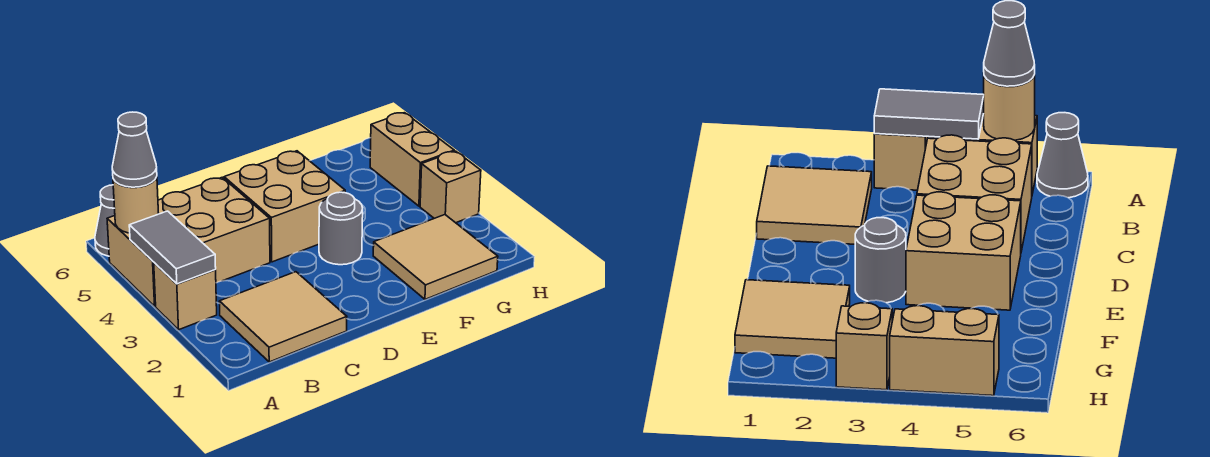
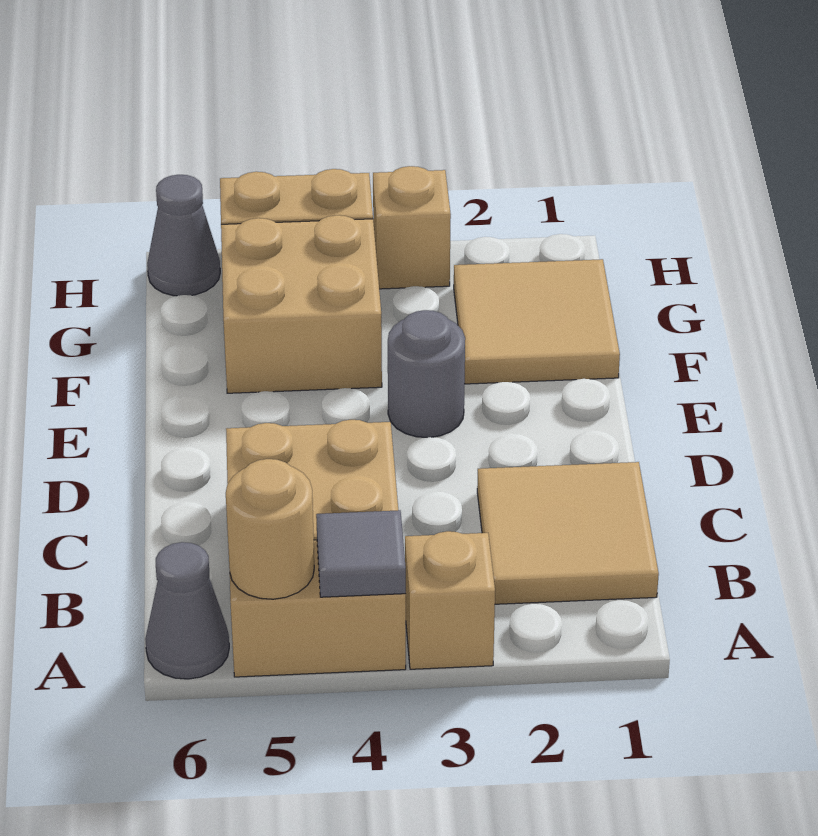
grey 1x2 tile [129,211,216,284] -> grey 1x1 tile [316,510,406,597]
grey 1x1 cone [112,112,157,187] -> grey 1x1 cone moved to [147,175,220,296]
tan 2x2 brick [224,151,345,262] -> tan 2x2 brick moved to [221,215,382,393]

